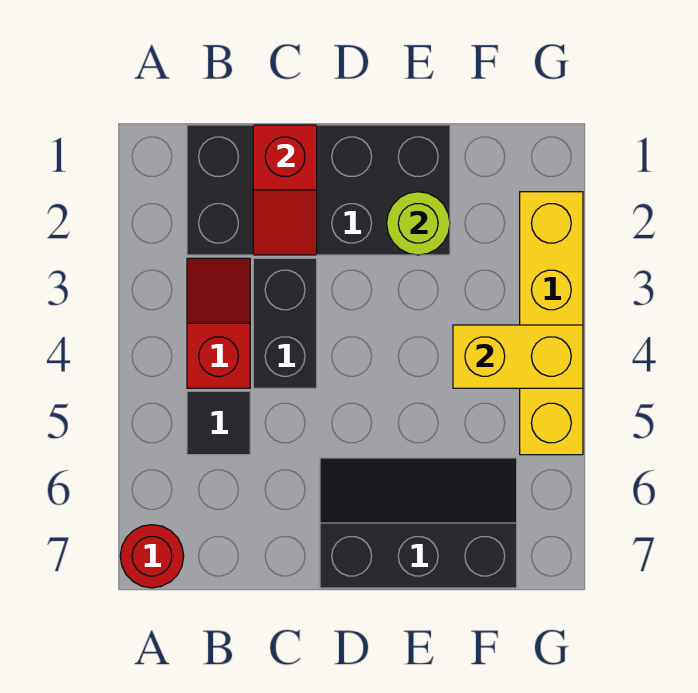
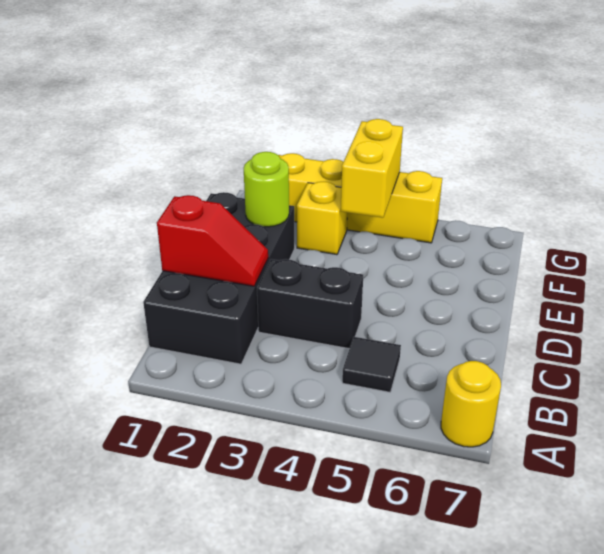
red 1x1 round brick [120,525,184,588] -> yellow 1x1 round brick [441,361,501,447]
red 1x2 slope [187,258,250,388] -> none
black 2x3 slope [320,458,517,588] -> none
none -> yellow 1x1 brick [297,182,347,255]

